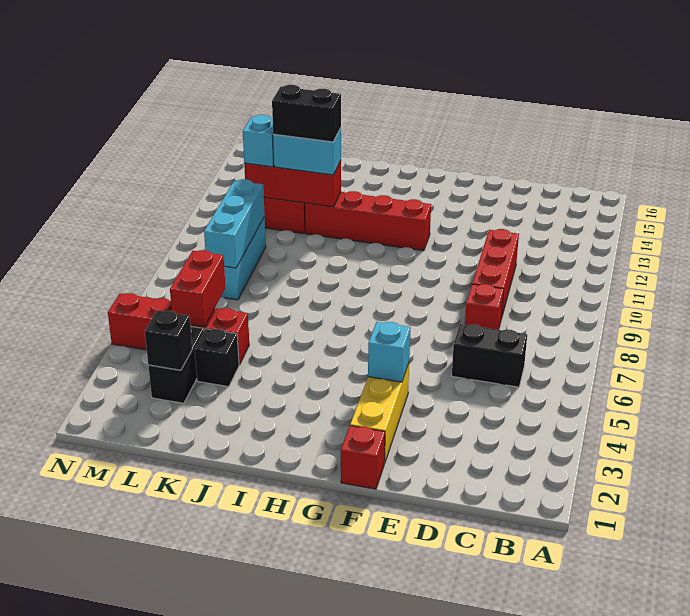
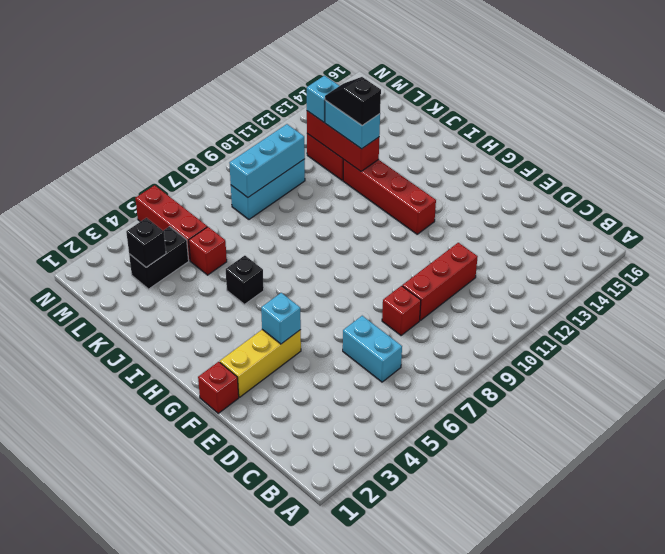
black 1x2 brick [452,324,527,387] -> cyan 1x2 brick [343,316,402,382]
black 1x2 brick [272,85,341,142] -> black 1x2 slope [325,77,381,125]
black 1x1 brick [195,329,239,387] -> black 1x1 brick moved to [226,256,264,304]
red 1x2 brick [170,250,226,327] -> none

